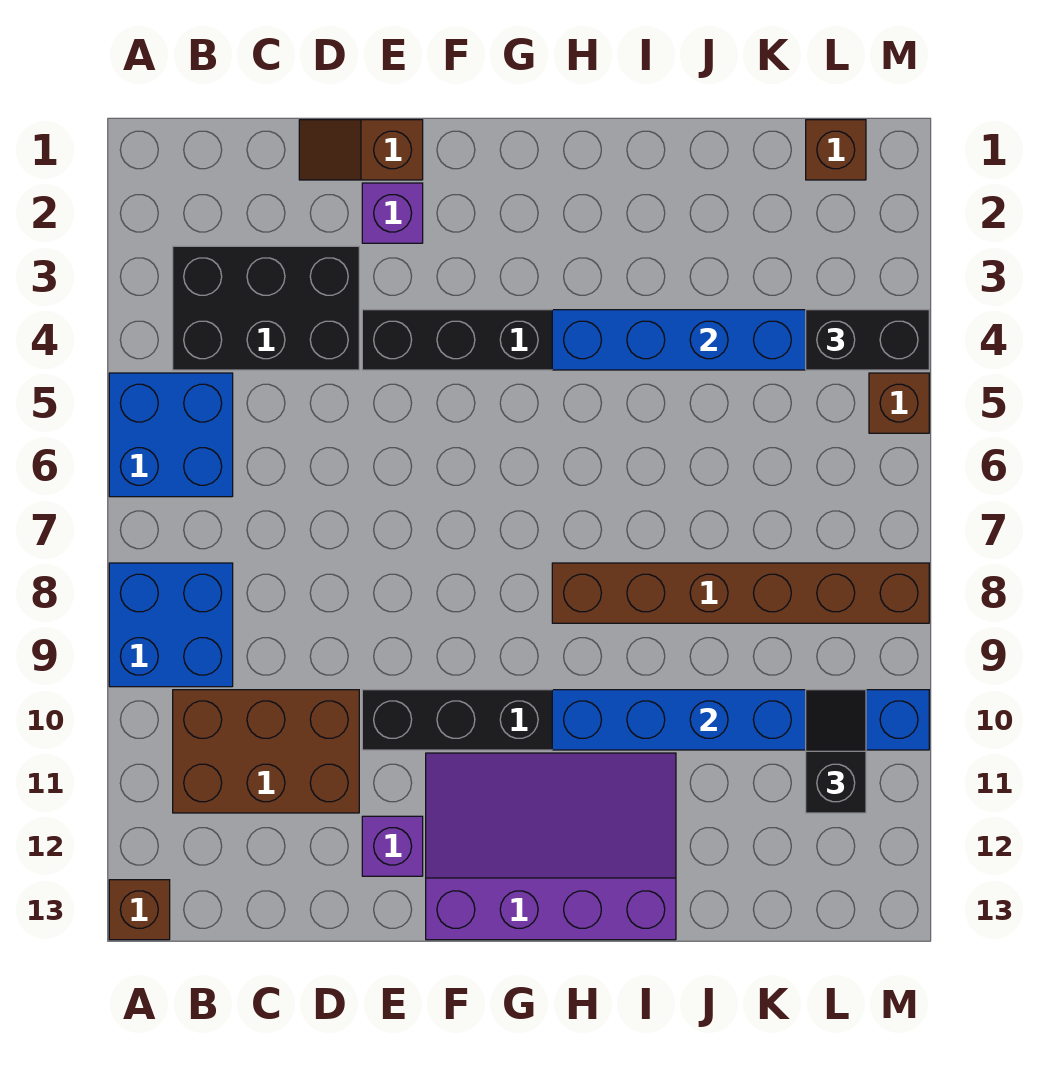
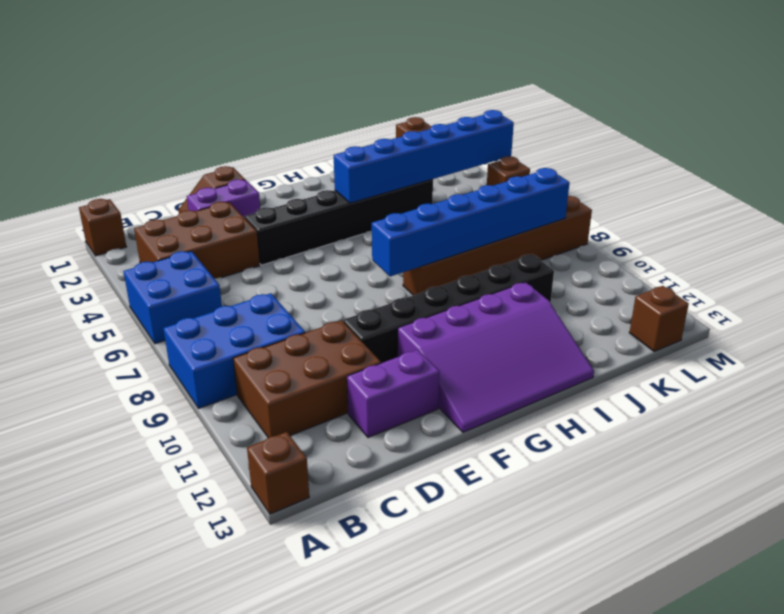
none -> brown 1x1 brick [79,199,126,256]
blue 2x2 brick [109,563,233,687] -> blue 2x3 brick [163,293,305,408]
black 2x3 brick [173,246,359,370] -> brown 2x3 brick [134,202,260,279]
purple 1x1 brick [362,183,423,243] -> purple 1x2 brick [187,179,260,218]
purple 1x1 brick [362,816,423,876] -> purple 1x2 brick [347,350,439,437]
purple 3x4 slope [426,753,676,940] -> purple 3x4 slope turned to [398,282,594,432]
blue 1x6 brick [552,690,929,750] -> blue 1x6 brick moved to [372,168,570,277]
black 1x2 brick [806,310,929,370] -> none
black 1x2 slope [806,690,866,813] -> none
none -> brown 1x1 brick [629,286,689,351]

